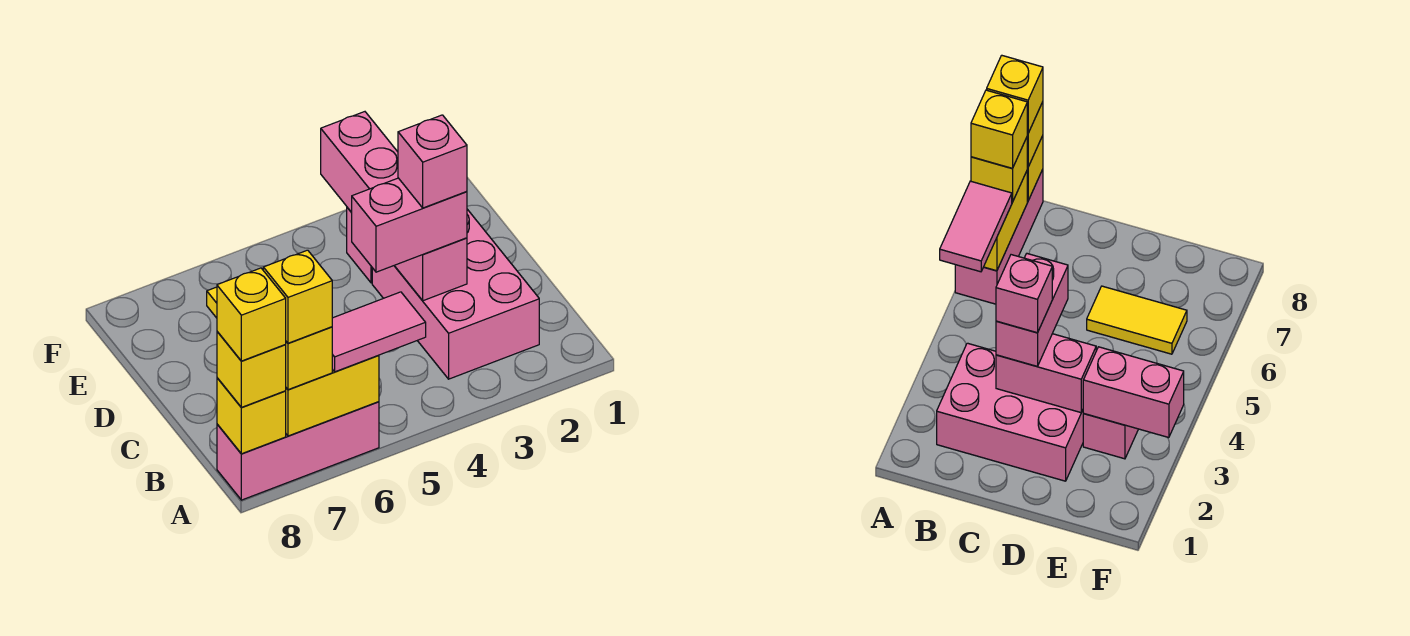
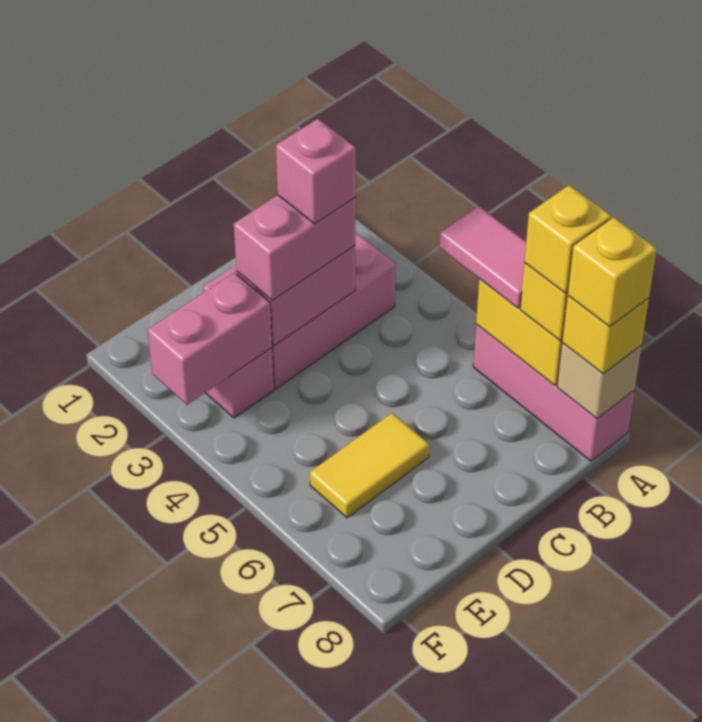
yellow 1x1 brick [217,378,286,454] -> tan 1x1 brick [557,343,641,419]
pink 1x2 brick [352,178,467,272] -> pink 1x2 brick turned to [234,195,356,300]

